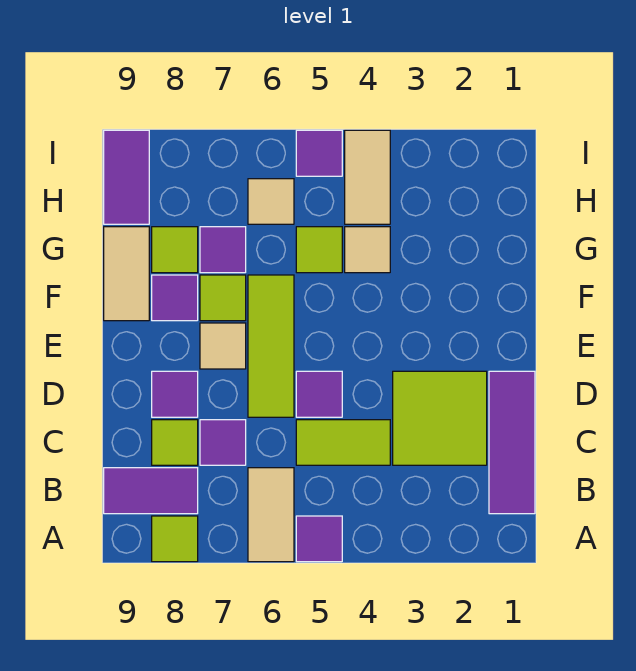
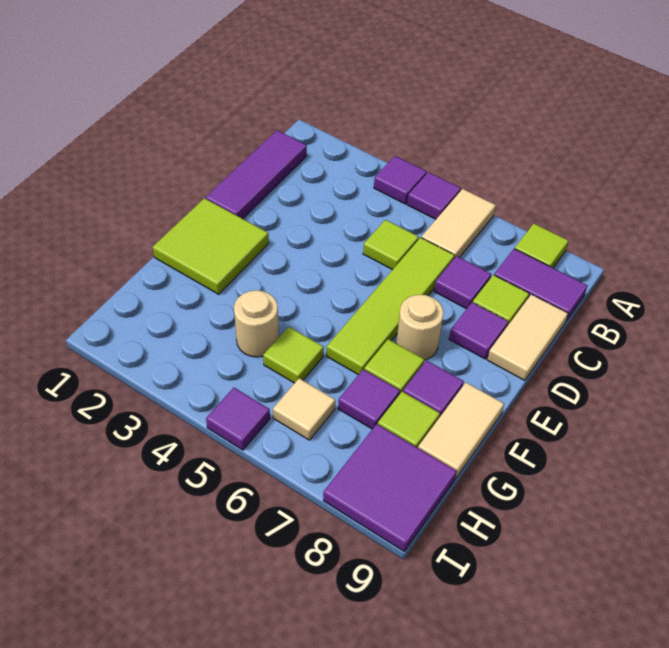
lime 2x2 tile [393,371,487,465] -> lime 2x2 tile moved to [153,198,269,294]
lime 1x2 tile [296,420,390,465] -> lime 1x1 tile [363,220,419,270]
purple 1x1 tile [296,371,342,417] -> purple 1x1 tile moved to [374,156,427,204]
lime 1x3 tile [248,275,294,417] -> lime 1x4 tile [326,238,455,375]
tan 1x1 tile [200,323,246,369] -> tan 1x1 round brick [396,295,444,360]
tan 1x1 tile [345,227,390,273] -> tan 1x1 round brick [234,290,279,357]
tan 1x2 tile [345,130,390,224] -> tan 1x2 tile moved to [487,294,568,381]
purple 1x2 tile [104,130,149,224] -> purple 2x2 tile [323,424,457,551]

